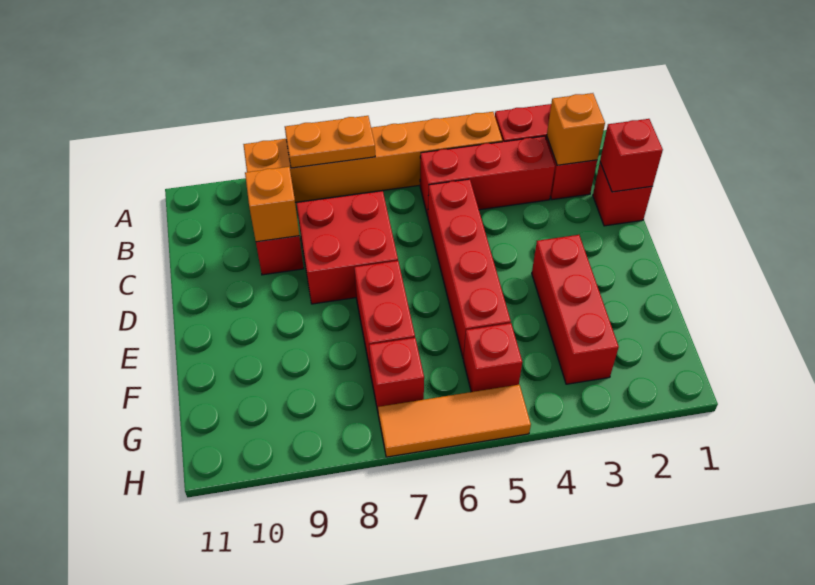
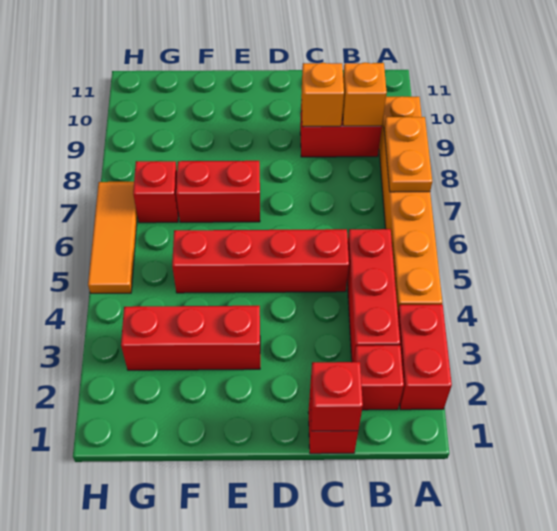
orange 1x1 brick [547,93,605,165] -> orange 1x1 brick moved to [342,62,387,126]
red 2x2 brick [297,191,398,304] -> none
red 1x1 brick [463,323,522,392] -> none

